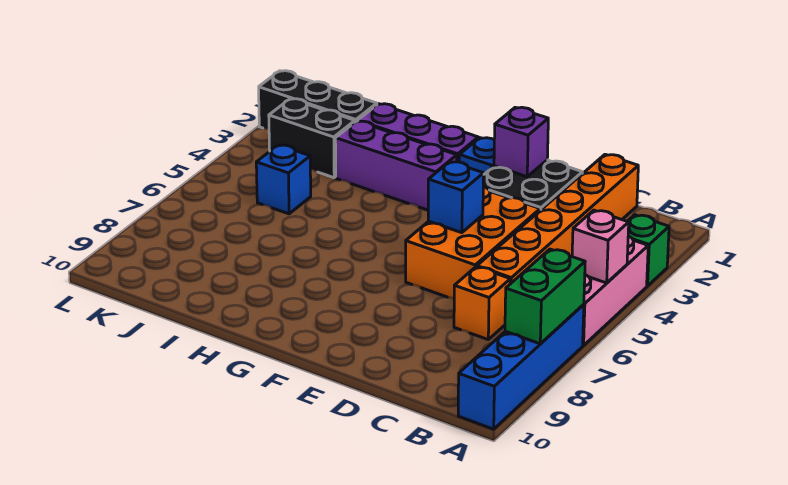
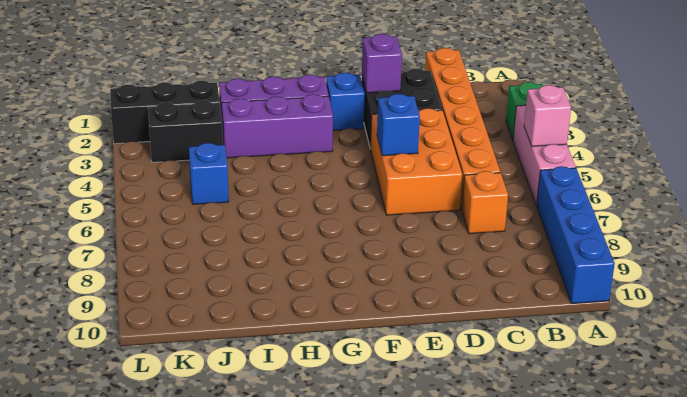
green 1x2 brick [505,249,585,344] -> none

